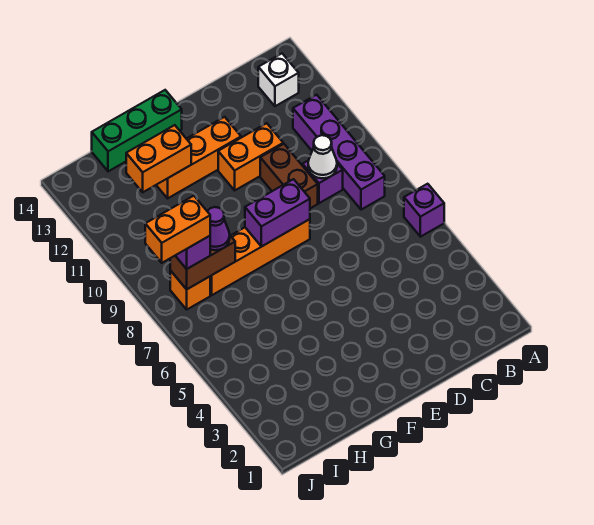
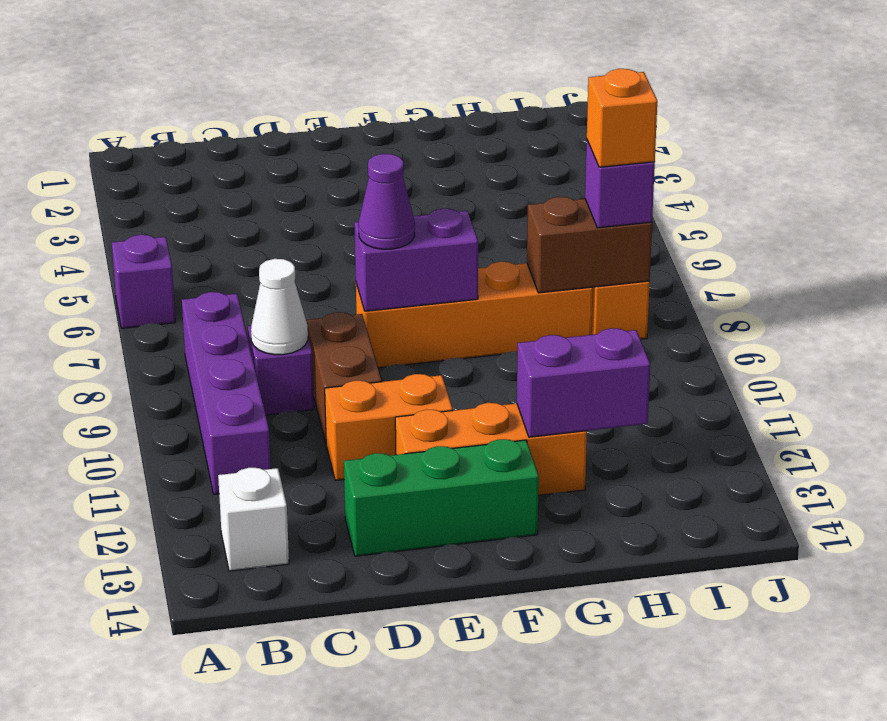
green 1x3 brick [92,90,182,171] -> green 1x3 brick moved to [344,439,539,556]
orange 1x2 brick [126,125,191,192] -> purple 1x2 brick [517,328,650,437]
purple 1x1 cone [207,207,230,250] -> purple 1x1 cone moved to [359,154,415,249]
orange 1x2 brick [145,196,210,263] -> orange 1x1 brick [587,69,657,167]

